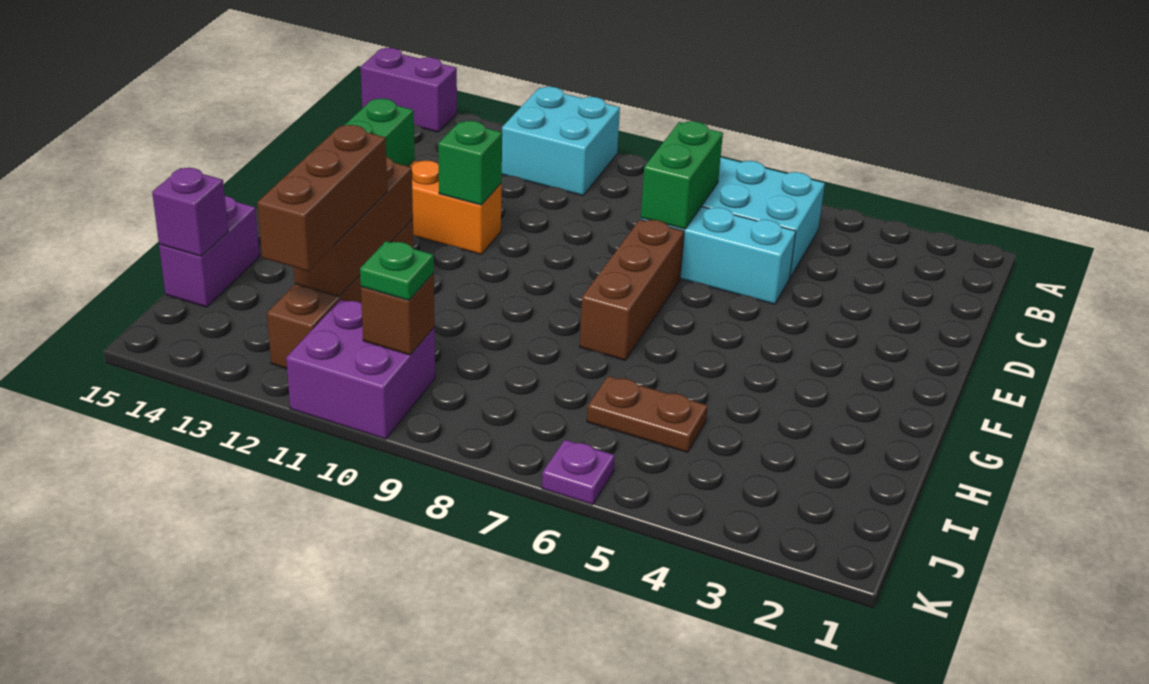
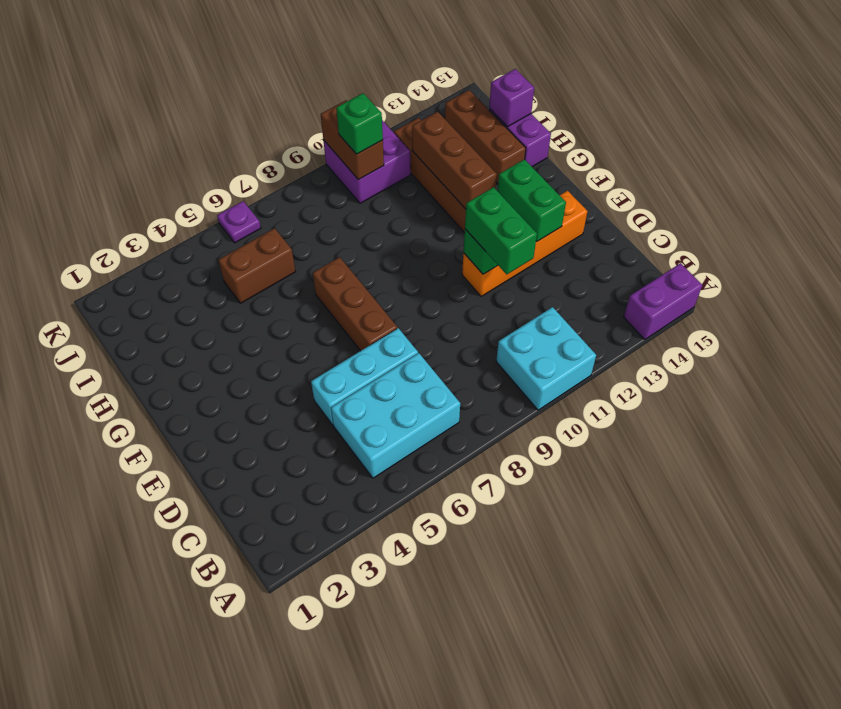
green 1x2 brick [641,121,723,229] -> green 1x2 brick moved to [465,187,537,274]
brown 1x3 brick [257,125,387,271] -> brown 1x3 brick moved to [445,90,526,184]
brown 1x2 plate [587,376,708,452] -> brown 1x2 brick [219,228,296,303]
brown 1x1 brick [361,273,435,355] -> brown 1x2 brick [321,100,384,180]
green 1x1 plate [360,241,434,300] -> green 1x1 brick [336,93,383,154]

